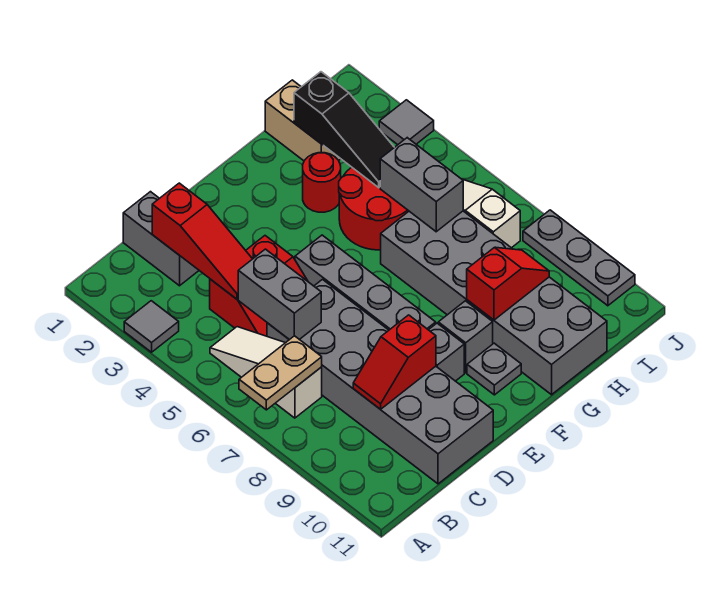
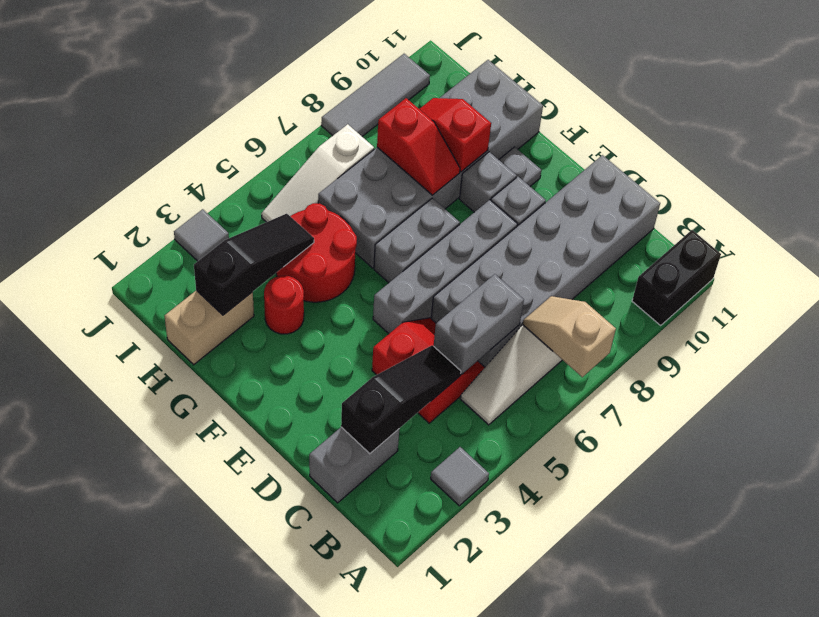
tan 1x2 plate [239,336,322,410] -> tan 1x2 slope [523,296,616,377]
none -> black 1x2 brick [632,230,721,326]
red 1x3 slope [152,183,252,299] -> black 1x3 slope [341,345,461,454]
red 1x2 slope [353,315,436,409] -> red 1x2 slope moved to [377,98,460,195]
grey 1x2 brick [380,138,463,232] -> grey 1x2 brick moved to [374,198,460,283]
grey 1x3 plate [523,210,635,306] -> grey 1x3 tile [321,54,430,136]

